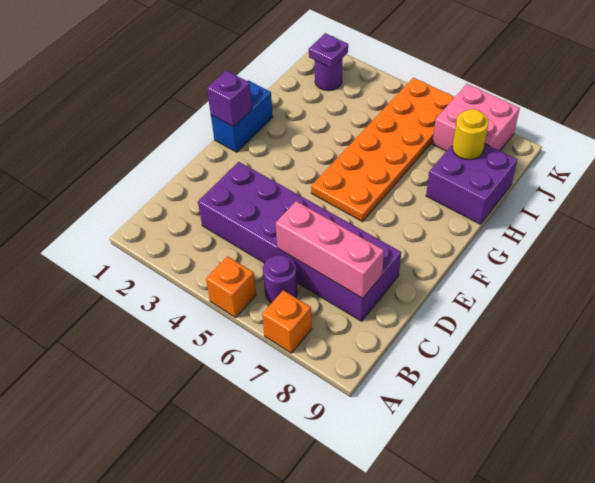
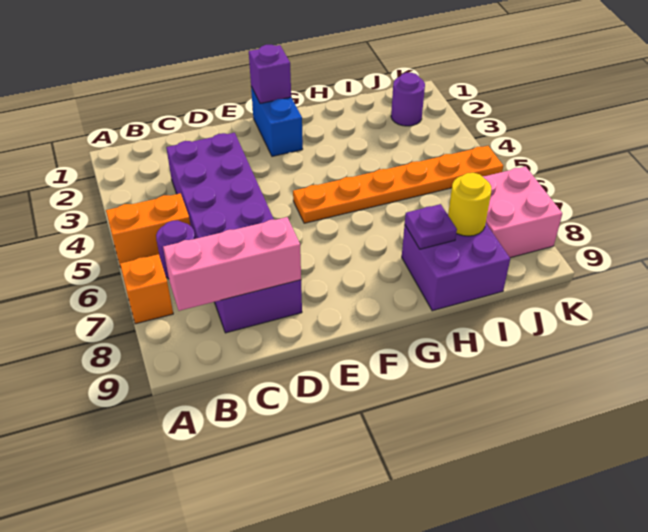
orange 1x1 brick [206,256,256,318] -> orange 1x2 brick [106,193,190,267]
pink 1x3 brick [276,201,384,298] -> pink 1x3 brick turned to [163,217,301,311]
blue 1x2 brick [211,80,273,152] -> blue 1x2 brick turned to [251,87,303,156]
orange 2x6 plate [311,78,455,222] -> orange 1x6 plate [293,146,503,223]
purple 1x1 plate [309,33,348,68] -> purple 1x1 plate moved to [405,204,457,249]

